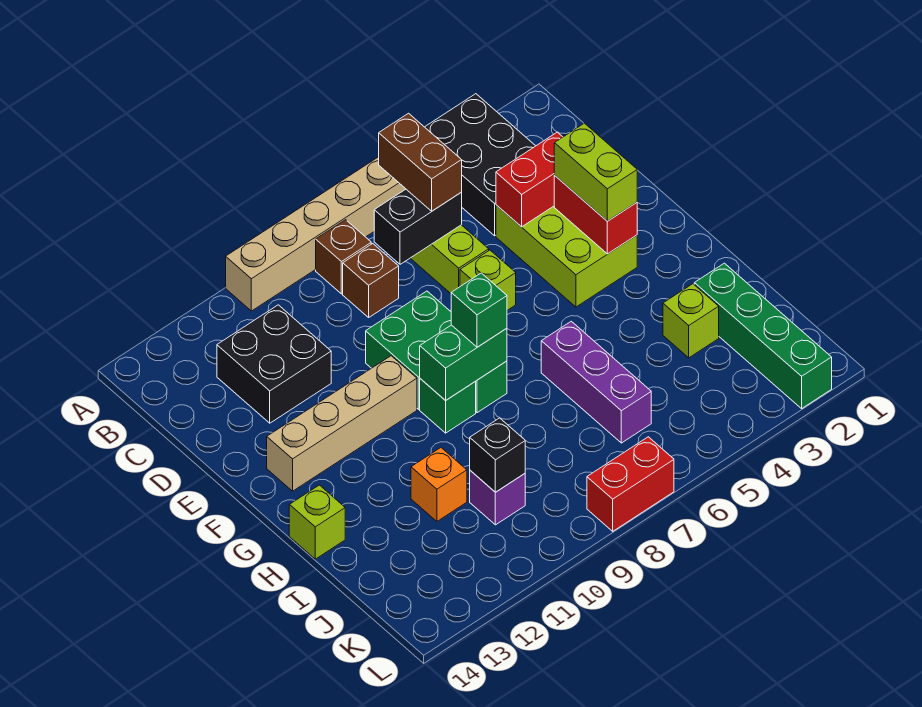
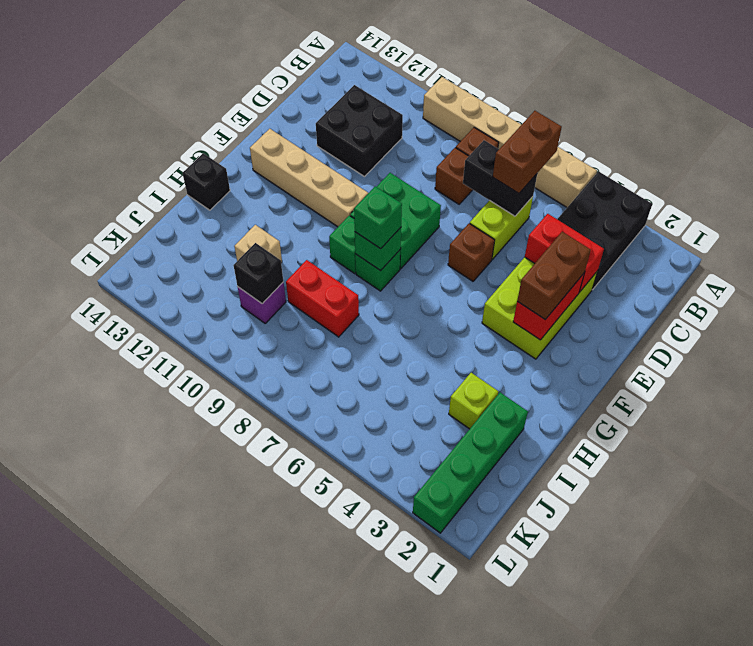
lime 1x2 brick [554,123,637,221] -> brown 1x2 brick [517,232,591,319]
lime 1x1 brick [460,250,516,310] -> brown 1x1 brick [448,223,495,281]
green 1x2 brick [420,325,507,401] -> green 1x1 brick [355,228,401,271]
purple 1x3 brick [541,321,651,443] -> none
lime 1x1 brick [289,485,345,559] -> black 1x1 brick [183,153,230,210]
orange 1x1 brick [411,448,467,521] -> tan 1x1 brick [234,225,282,263]
red 1x2 brick [587,437,674,531] -> red 1x2 brick moved to [286,260,359,337]

